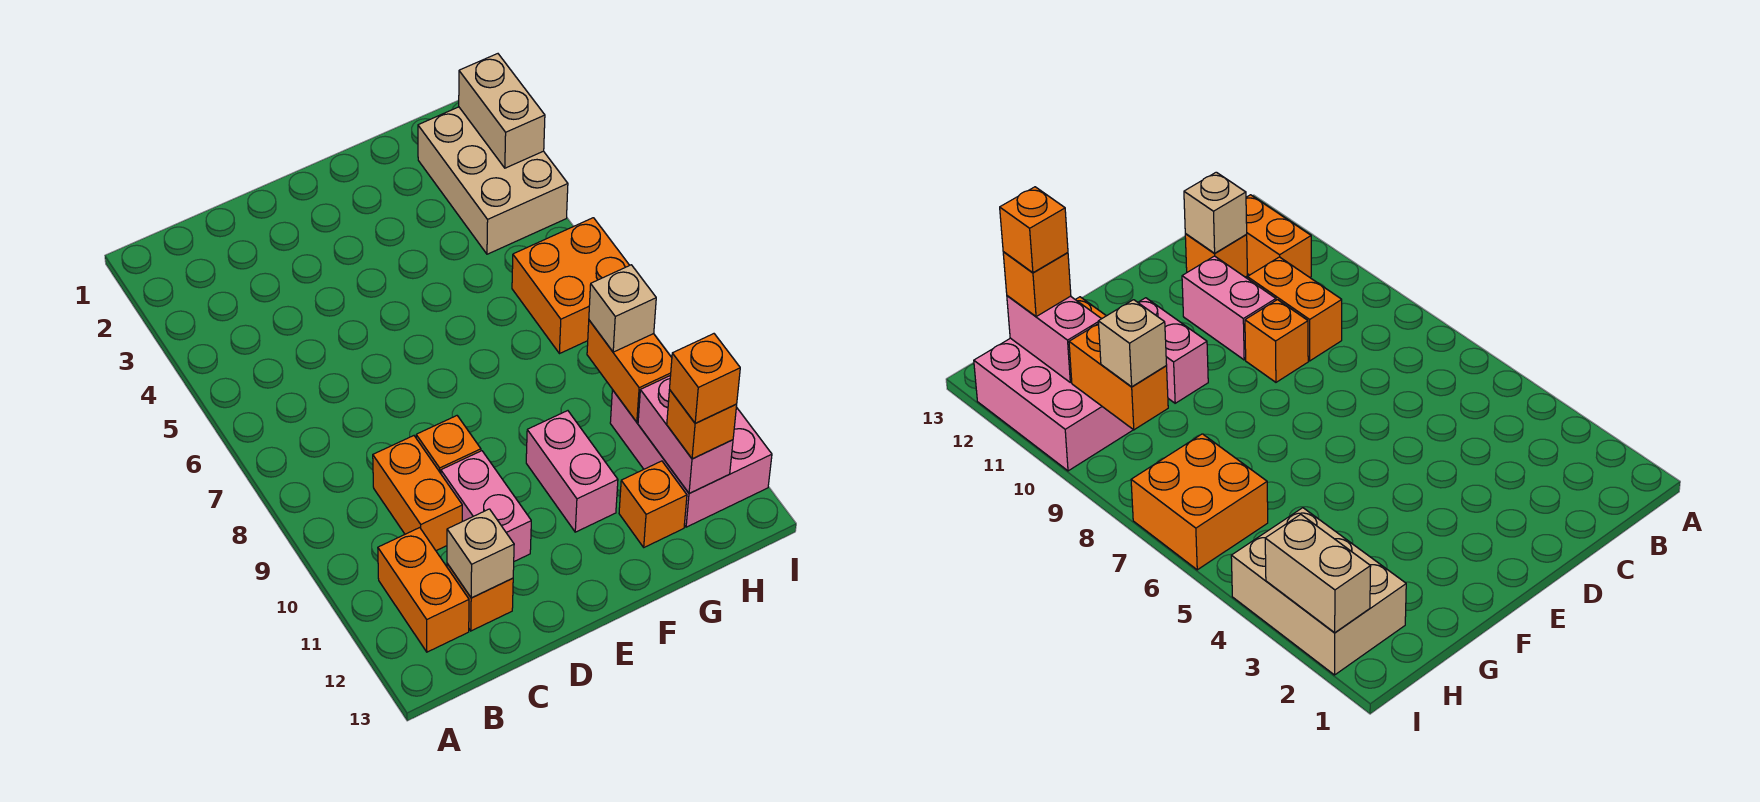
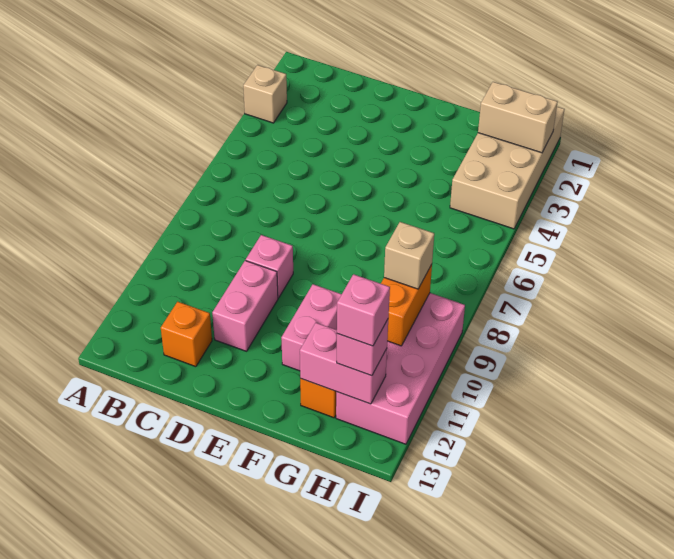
orange 1x2 brick [378,528,469,652] -> none
orange 1x2 brick [373,436,462,551] -> none
tan 1x1 brick [447,509,514,598] -> tan 1x1 brick moved to [243,65,287,123]
orange 1x1 brick [416,416,481,473] -> pink 1x1 brick [246,235,293,298]
tan 2x3 brick [418,107,568,254] -> tan 2x4 brick [450,107,564,229]
orange 2x2 brick [512,218,629,354] -> none
pink 2x3 brick [610,390,772,527] -> pink 2x4 brick [336,293,465,444]
pink 1x2 brick [638,375,733,494] -> pink 1x2 brick turned to [300,323,387,404]
orange 1x1 brick [667,390,737,459] -> pink 1x1 brick [337,320,388,376]
orange 1x1 brick [670,334,740,423] -> pink 1x1 brick [337,274,390,346]
tan 1x2 brick [459,54,545,168] -> tan 1x2 brick turned to [478,82,558,153]

